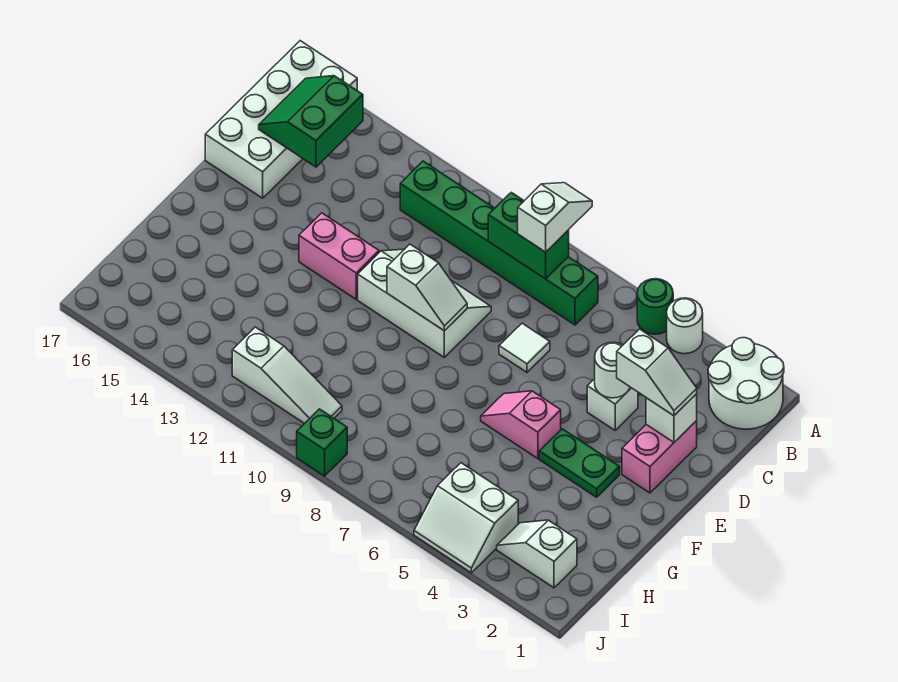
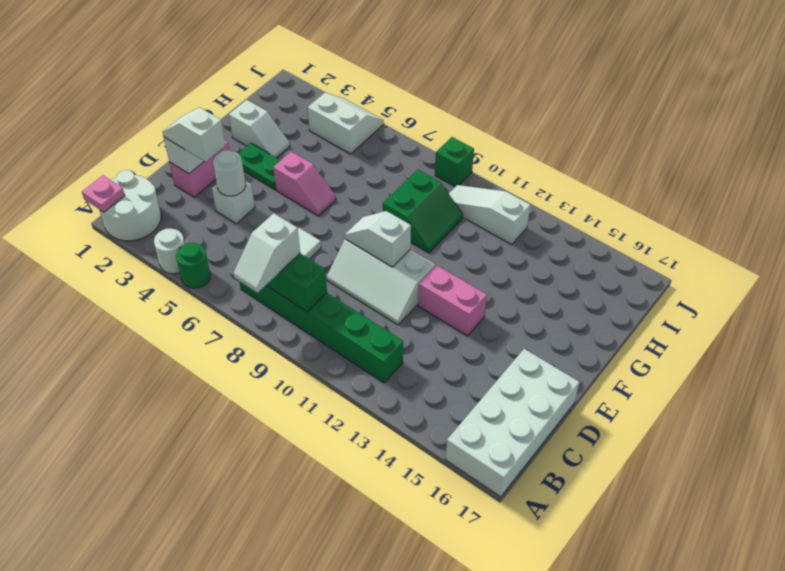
none -> pink 1x1 plate [82,175,125,212]
green 2x2 slope [259,76,363,167] -> green 2x2 slope moved to [383,170,463,253]
white 1x2 slope [497,520,577,588] -> white 1x2 slope moved to [229,100,290,158]

